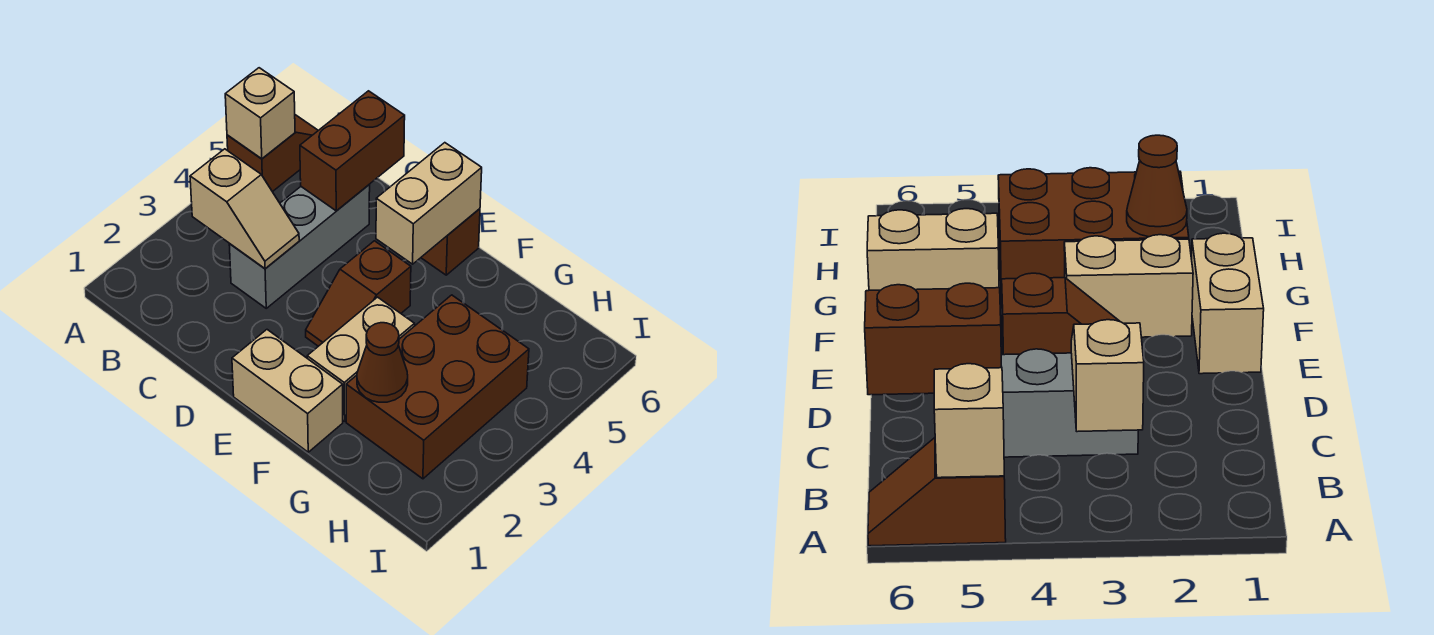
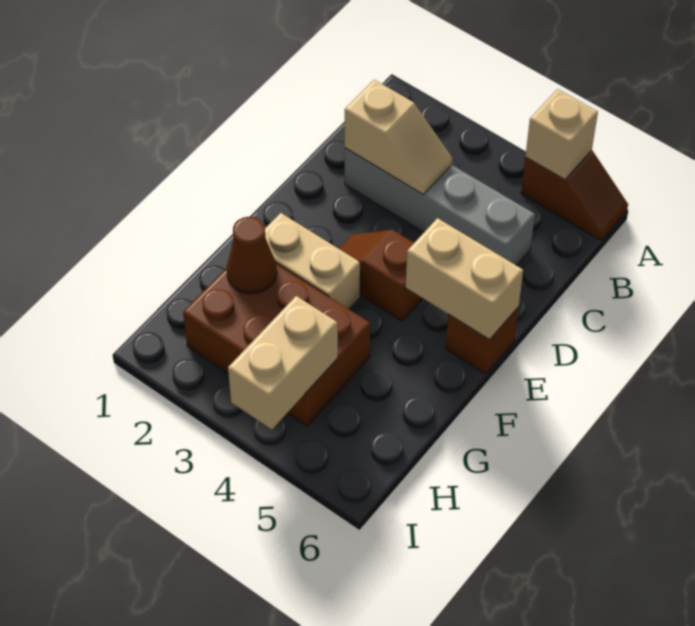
tan 1x2 slope [190,149,299,269] -> tan 1x2 slope turned to [345,80,452,194]
grey 1x3 brick [229,185,370,308] -> grey 1x4 brick [345,148,535,265]
brown 1x2 brick [300,91,405,211] -> none
tan 1x2 brick [232,330,343,452] -> tan 1x2 brick moved to [228,296,338,429]

